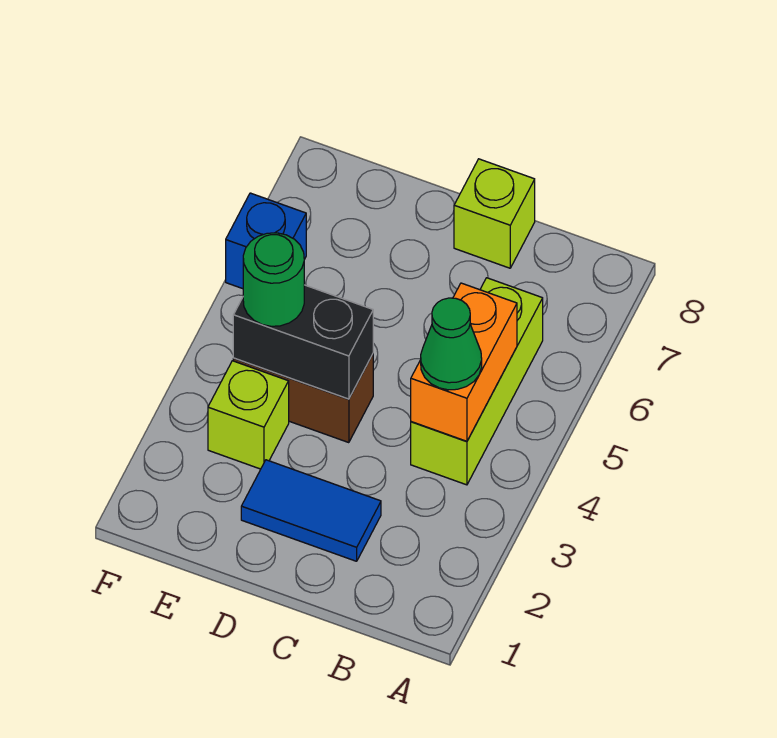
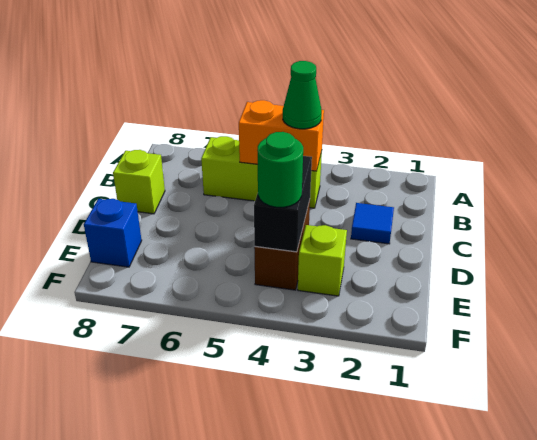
blue 1x2 tile [241,460,381,561] -> blue 1x1 tile [351,203,394,244]
blue 1x1 brick [226,193,306,289] -> blue 1x1 brick moved to [84,199,142,267]

